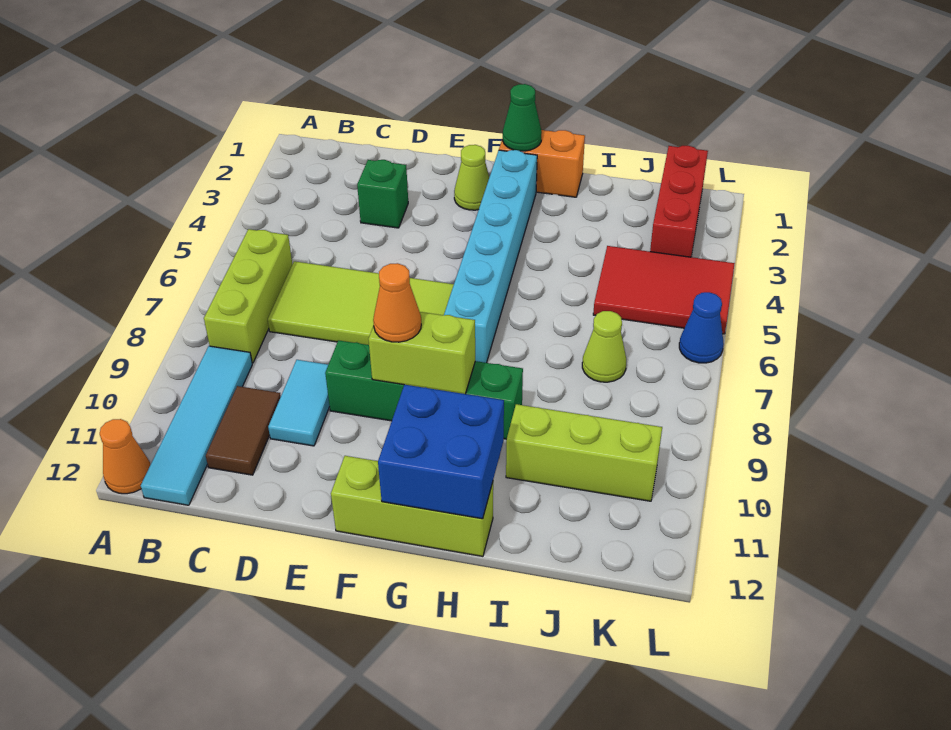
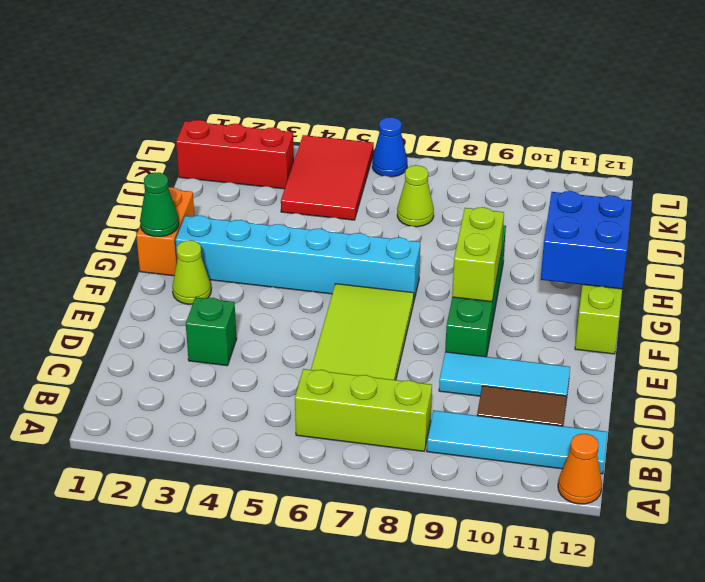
cyan 1x2 tile [268,360,330,446] -> cyan 1x3 tile [439,352,570,400]
orange 1x1 cone [373,263,421,342] -> none
lime 1x3 brick [506,404,662,501] -> none

